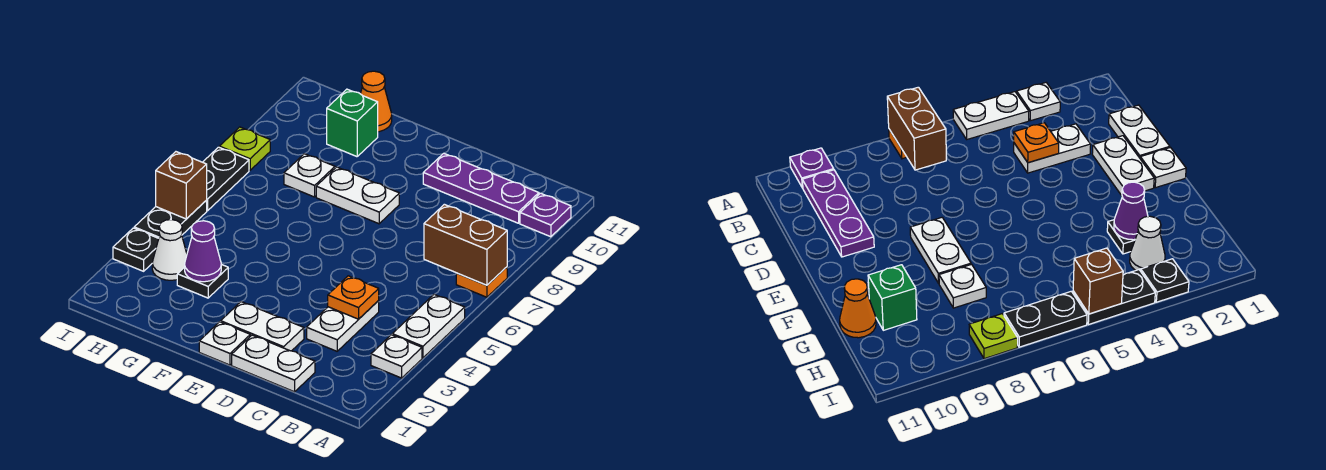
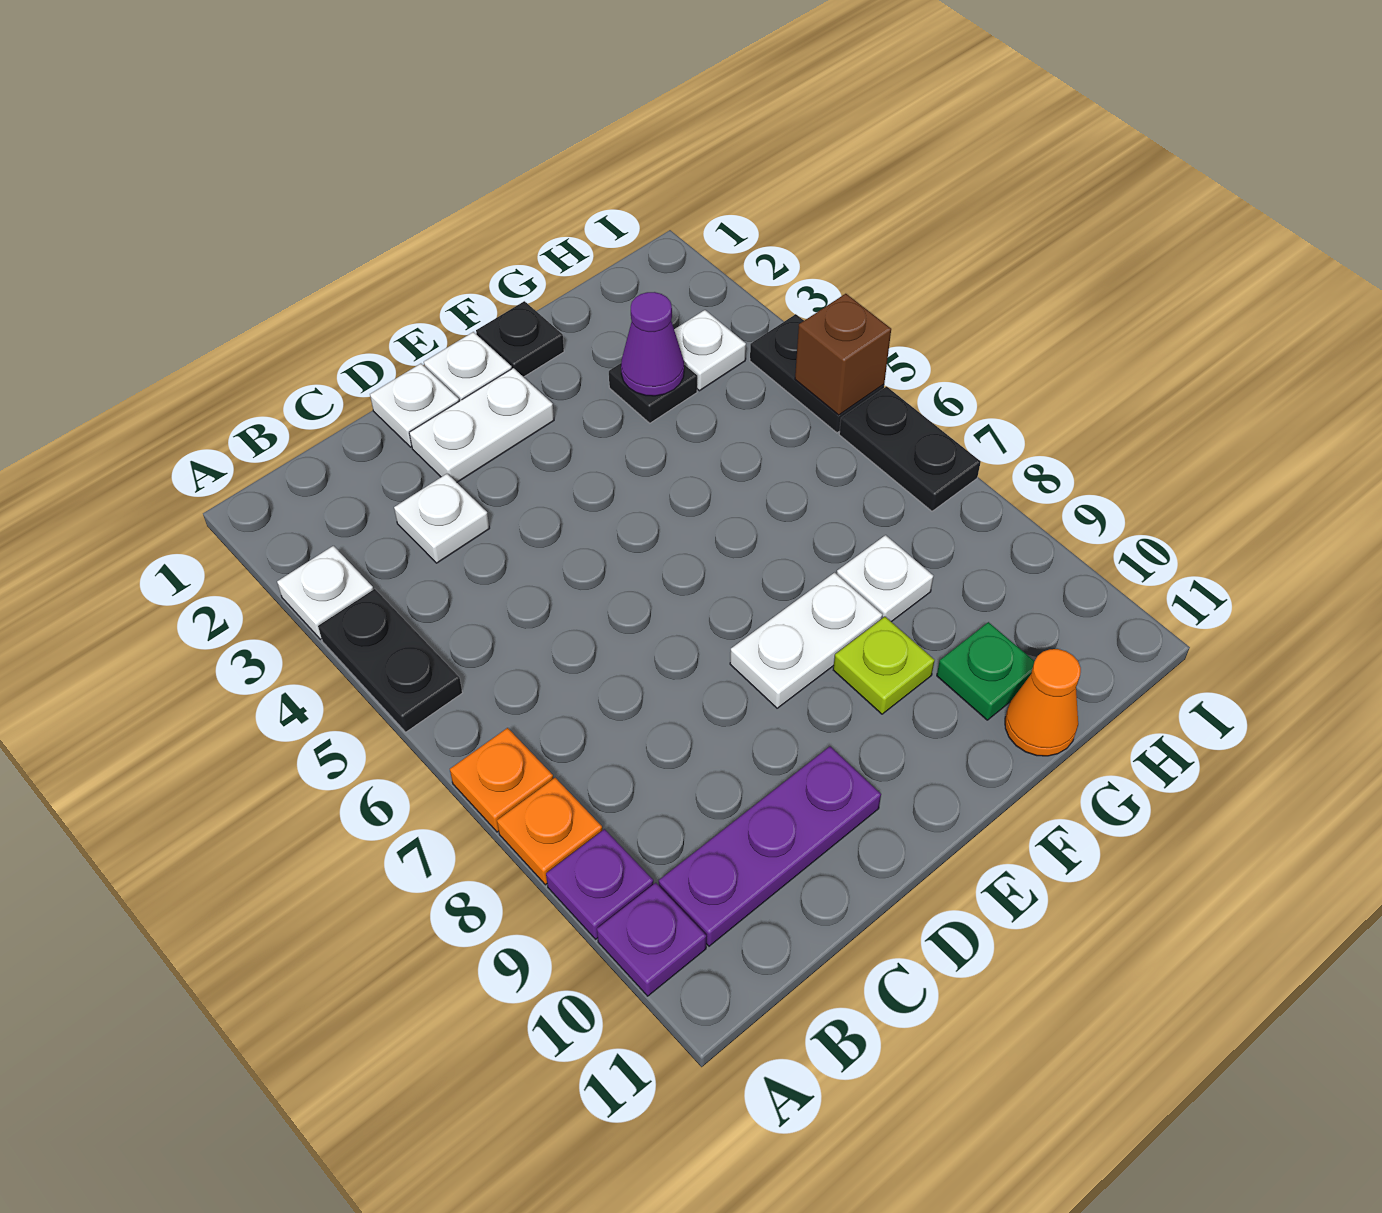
white 1x2 plate [392,294,465,358] -> black 1x2 plate [318,589,462,732]
brown 1x2 brick [424,204,507,285] -> none
none -> purple 1x1 plate [546,829,653,939]
white 1x2 plate [232,335,315,392] -> white 1x1 plate [370,364,459,447]
white 1x2 plate [307,301,379,351] -> white 1x1 plate [394,474,490,563]
orange 1x1 plate [328,276,379,319] -> orange 1x1 plate moved to [497,778,602,885]
green 1x1 brick [327,89,378,157] -> green 1x1 plate [937,622,1035,720]
white 1x1 cone [152,220,187,280] -> white 1x1 plate [674,310,746,391]
black 1x1 plate [113,228,159,271] -> black 1x1 plate moved to [476,301,564,377]
lime 1x1 plate [219,127,270,170] -> lime 1x1 plate moved to [833,617,935,714]

